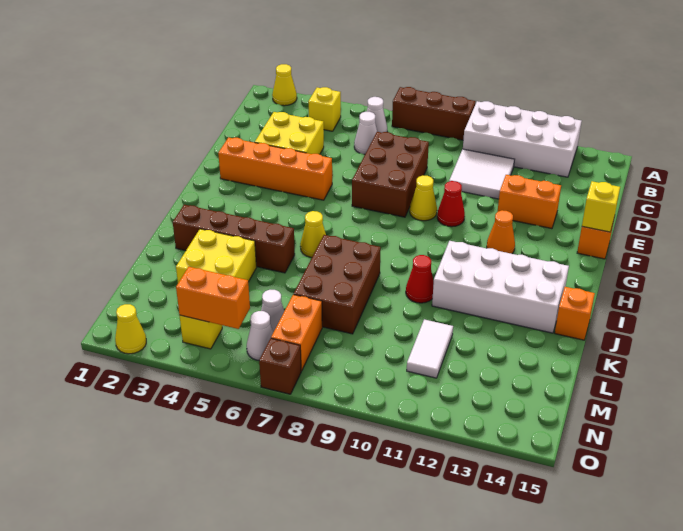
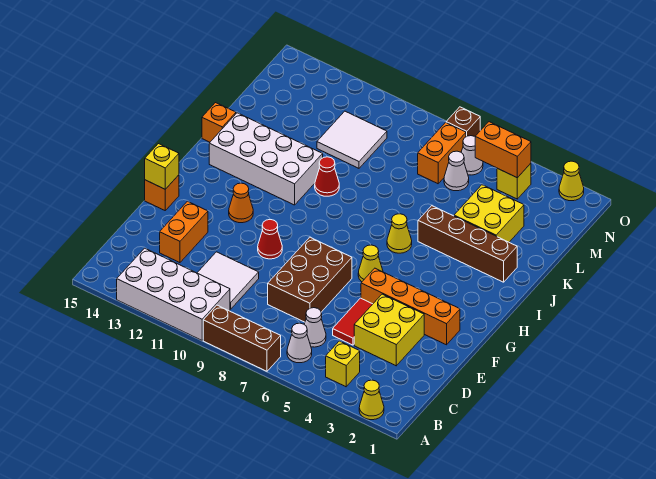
none -> red 1x2 tile [333,298,372,345]
orange 1x2 brick [498,175,561,229] -> orange 1x2 brick turned to [160,201,208,263]
yellow 1x1 cone [410,175,437,221] -> yellow 1x1 cone moved to [358,245,383,282]
brown 2x3 brick [294,235,381,334] -> none
white 1x2 tile [407,319,453,378] -> white 2x2 tile [317,111,387,168]

